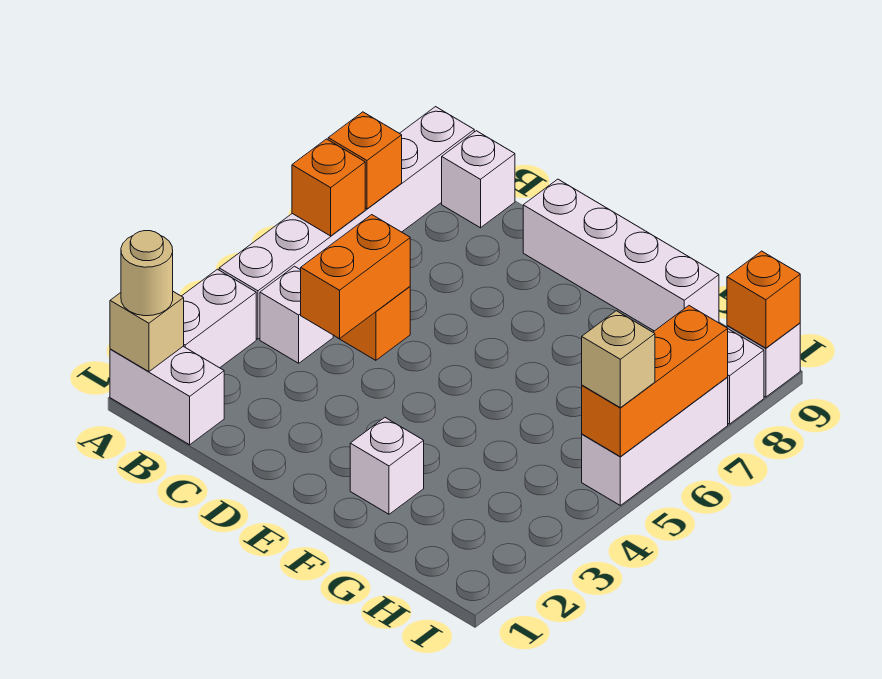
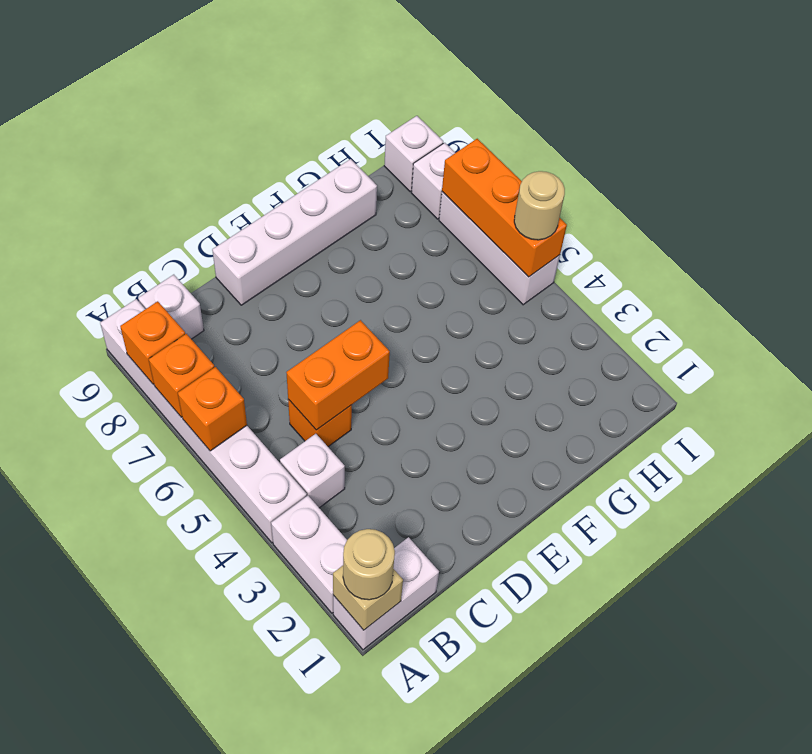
orange 1x2 brick [301,215,410,339] -> orange 1x2 brick turned to [286,320,390,430]
white 1x1 brick [350,418,424,514] -> none
tan 1x1 brick [582,311,655,408] -> tan 1x1 round brick [514,171,565,240]
orange 1x1 brick [727,251,800,348] -> orange 1x1 brick moved to [120,301,185,384]

